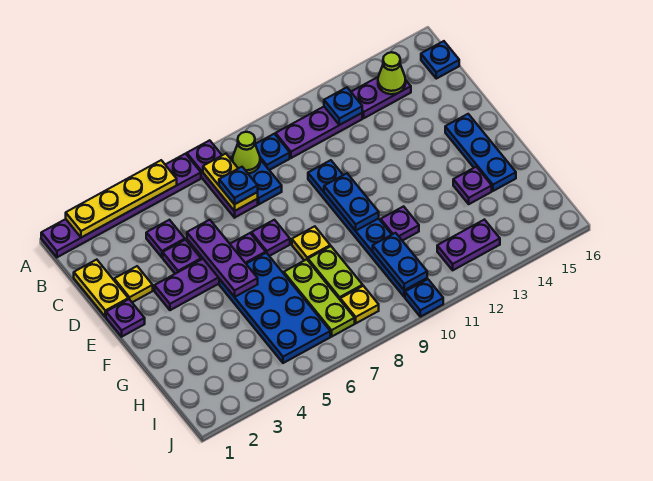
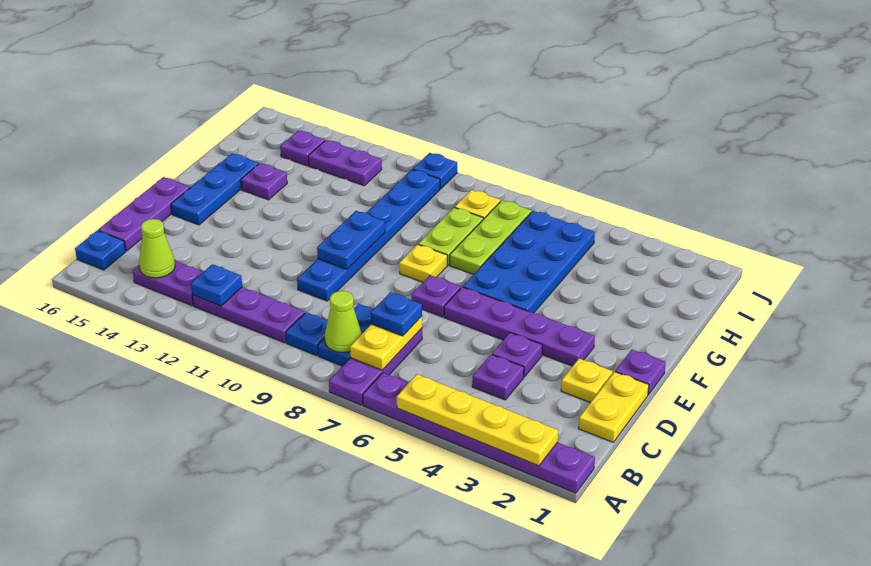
purple 1x3 plate [187,220,258,297] -> purple 1x3 plate moved to [98,177,190,251]
purple 1x1 plate [381,206,419,241] -> purple 1x1 plate moved to [280,131,325,166]
blue 1x2 plate [373,233,427,290] -> none

